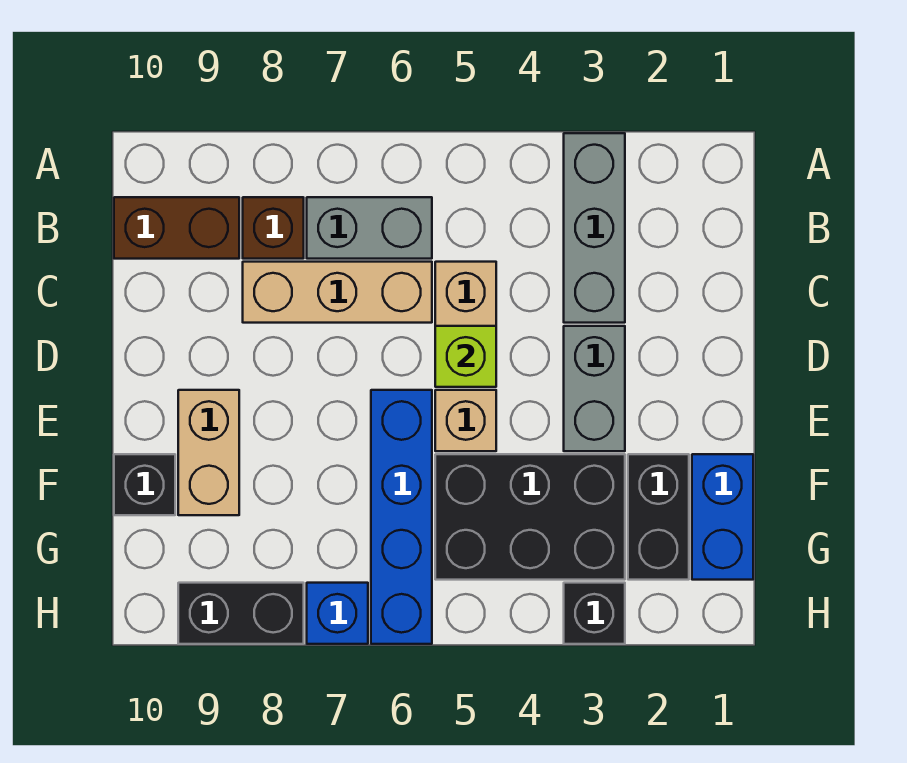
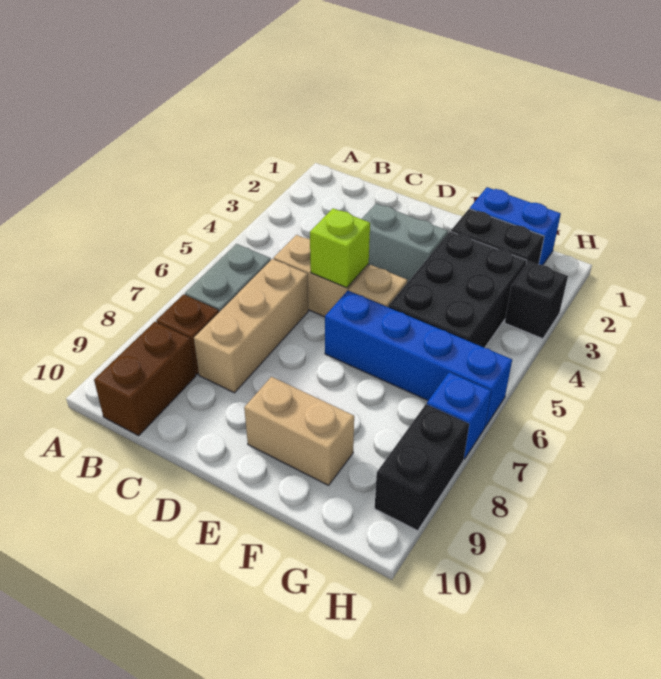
grey 1x3 brick [564,133,625,323] -> none
black 1x1 brick [114,454,175,515] -> none

